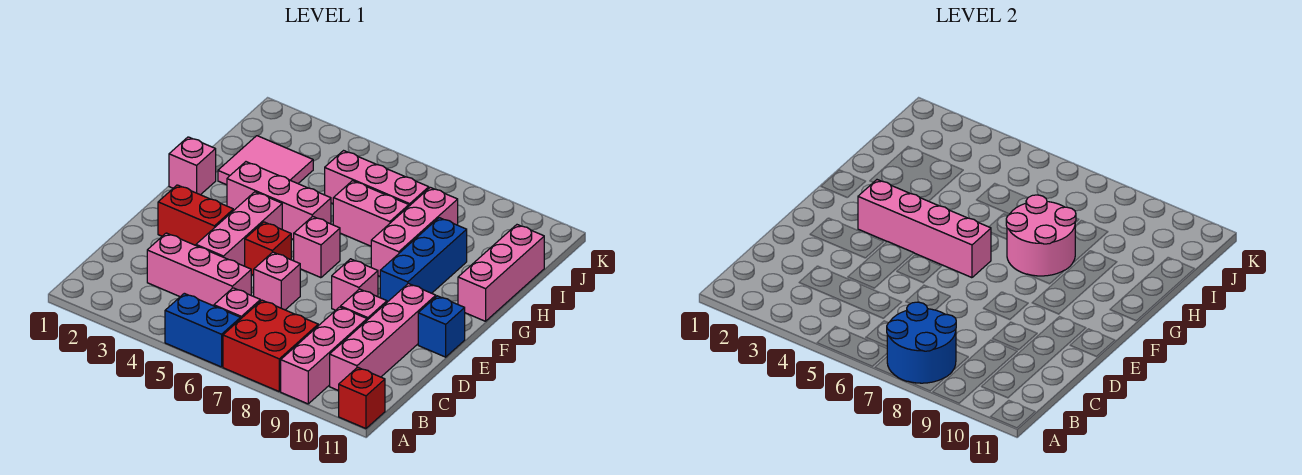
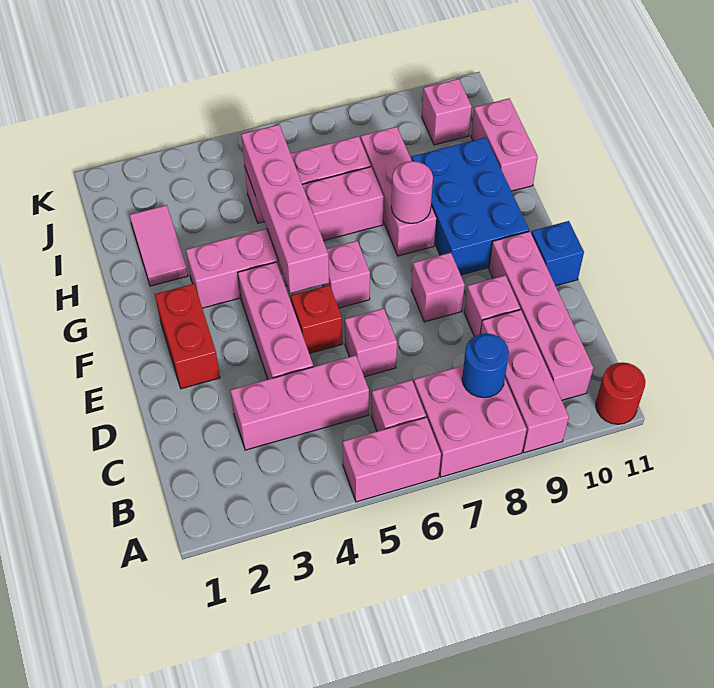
blue 1x2 brick [165,293,241,367] -> pink 1x2 brick [343,417,441,502]
red 2x2 brick [223,300,318,391] -> pink 2x2 brick [414,365,527,477]
blue 2x2 round brick [887,302,956,383] -> blue 1x1 round brick [462,333,509,398]
red 1x1 brick [339,367,385,429] -> red 1x1 round brick [596,362,645,424]
red 1x2 brick [158,185,233,245] -> red 1x2 brick turned to [155,284,220,389]
pink 1x4 brick [858,180,991,278] -> pink 1x4 brick turned to [241,125,329,293]
blue 1x3 brick [380,218,467,302] -> blue 2x3 brick [412,137,529,275]
pink 1x1 brick [169,137,216,195] -> pink 1x1 brick moved to [422,79,472,145]
pink 2x2 round brick [1006,195,1076,276] -> pink 1x1 round brick [391,161,433,224]
pink 1x3 brick [458,225,544,321] -> pink 1x2 brick [471,98,538,191]
pink 2x2 tile [218,136,313,185] -> pink 1x2 tile [130,205,188,286]

